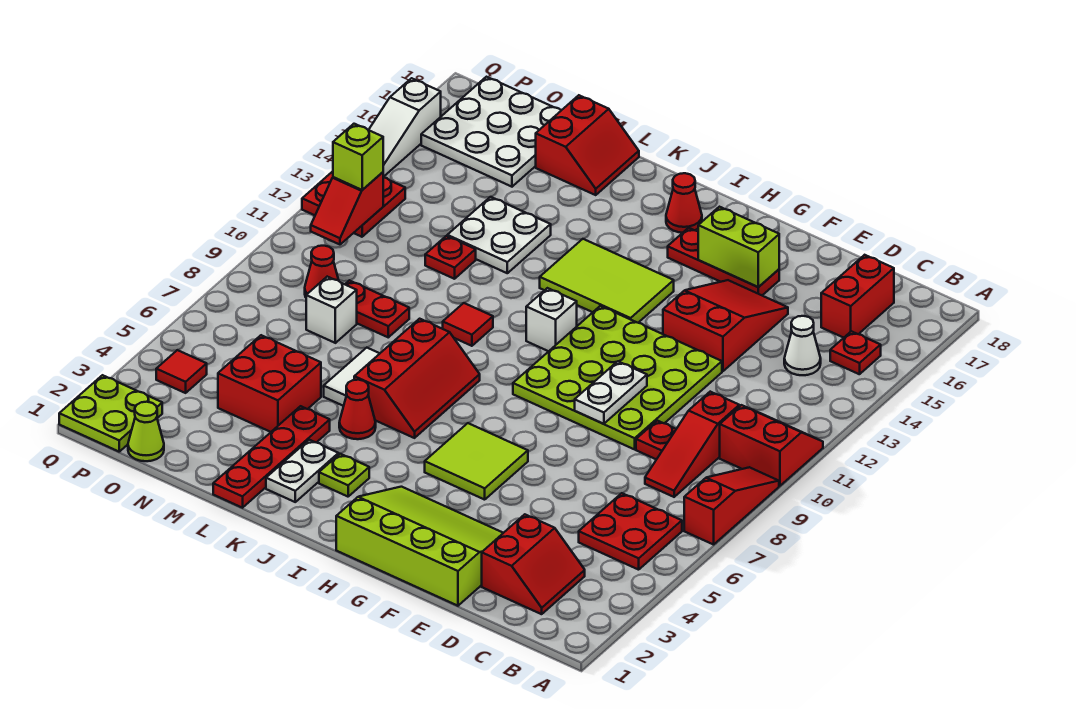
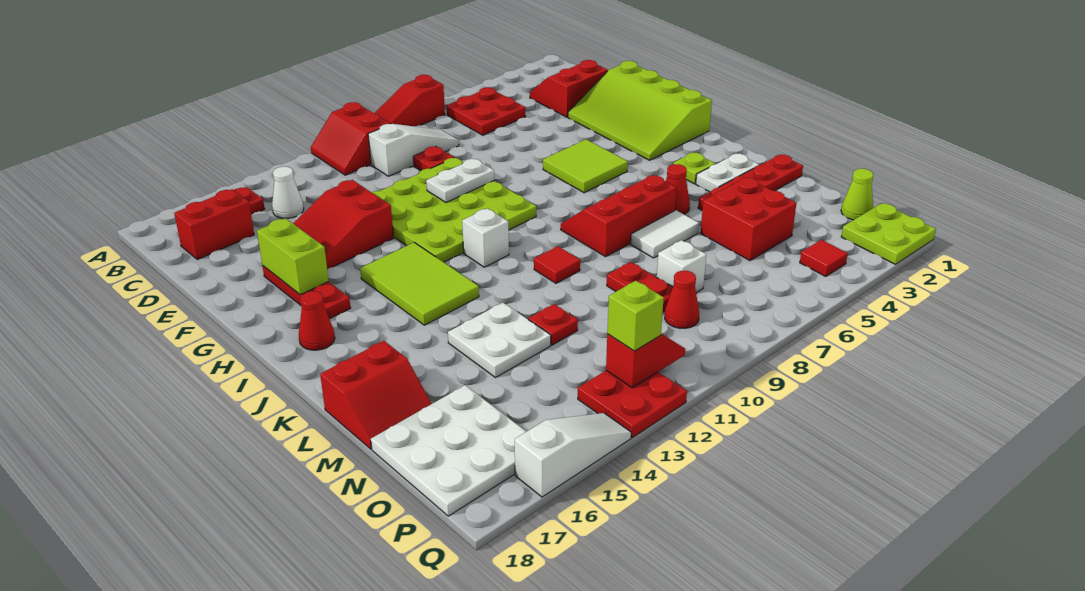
red 1x3 slope [645,392,739,497] -> white 1x3 slope [368,124,459,176]
red 2x2 slope [536,95,639,195] -> red 2x2 slope turned to [320,341,432,449]

